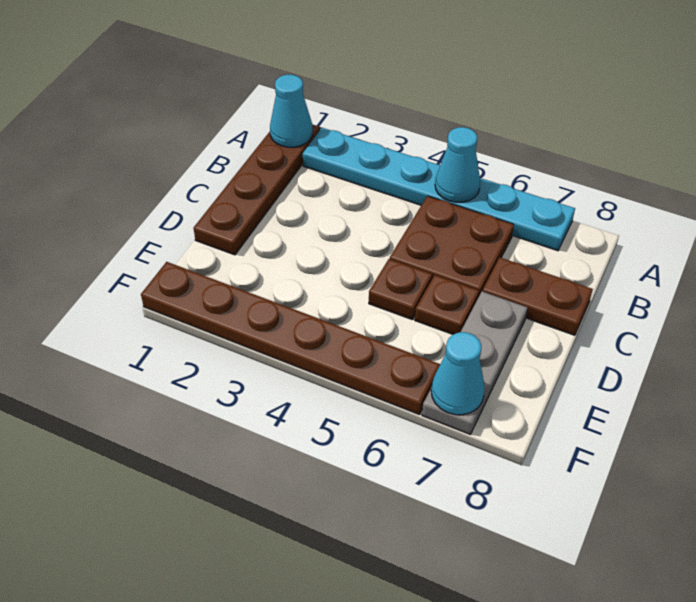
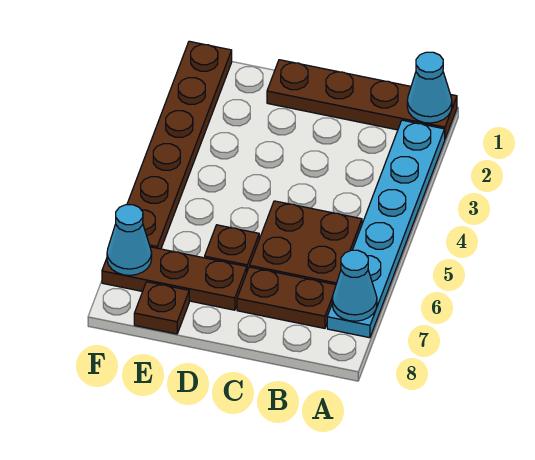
cyan 1x1 cone [435,127,480,202] -> cyan 1x1 cone moved to [332,250,377,321]
brown 1x2 plate [482,258,593,335] -> brown 1x2 plate turned to [237,267,336,328]
brown 1x1 plate [369,259,432,320] -> brown 1x1 plate moved to [134,282,189,334]
grey 1x3 plate [422,292,528,434] -> brown 1x3 plate [102,247,247,310]

